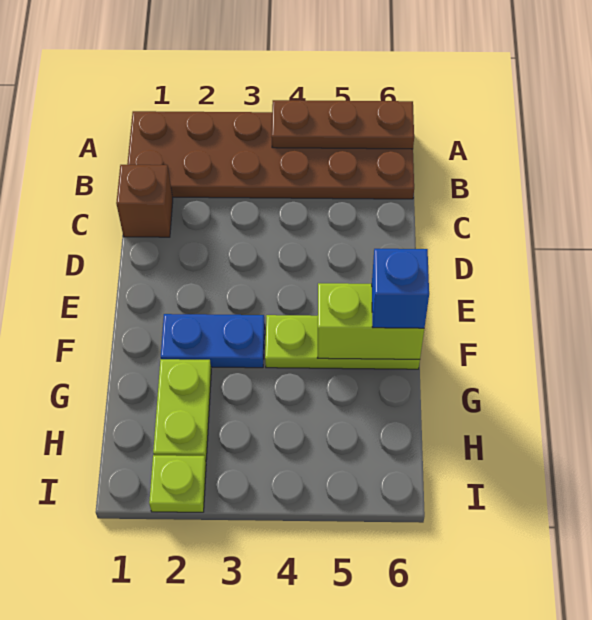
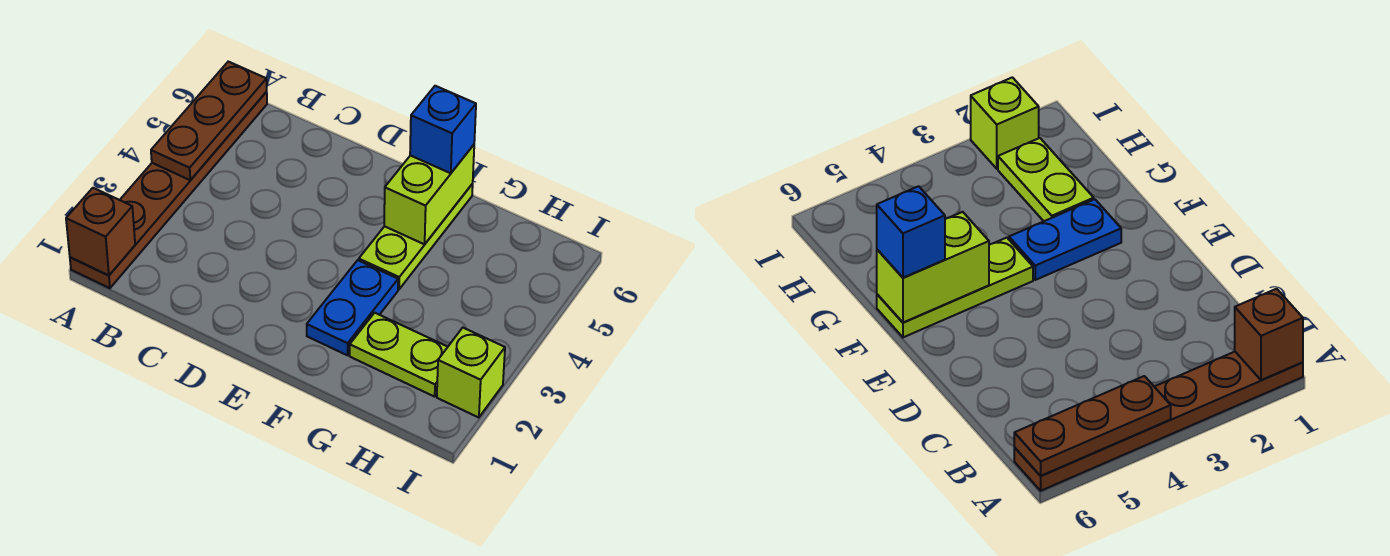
brown 2x6 plate [127,111,414,199] -> brown 1x6 plate [70,92,267,288]
brown 1x1 brick [116,165,173,237] -> brown 1x1 brick moved to [66,188,135,276]
lime 1x1 plate [149,455,206,512] -> lime 1x1 brick [437,328,505,418]

